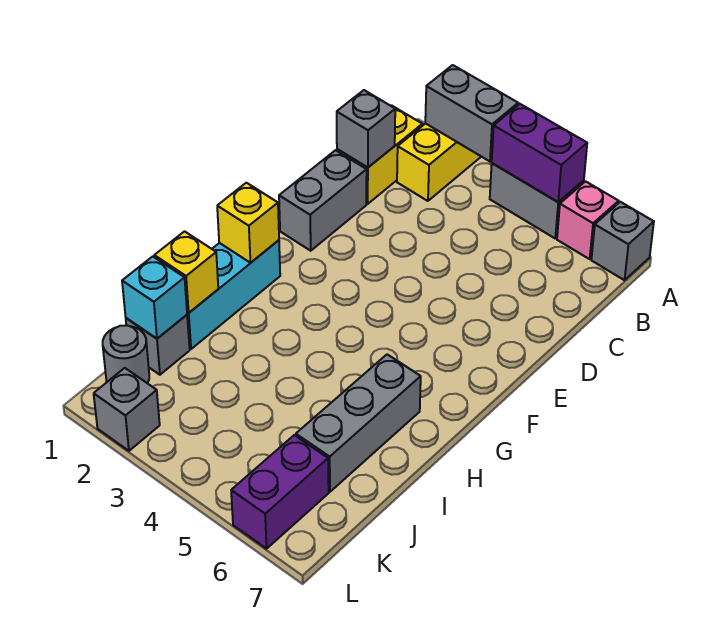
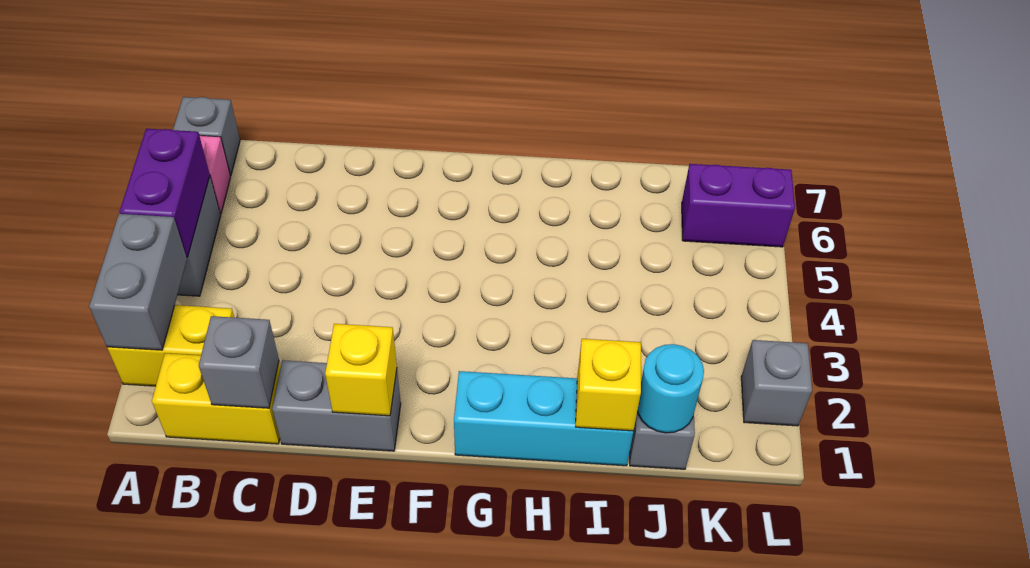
yellow 1x1 brick [217,183,279,263] -> yellow 1x1 brick moved to [325,324,397,416]
grey 1x3 brick [296,354,421,492] -> none
cyan 1x1 brick [122,256,187,339] -> cyan 1x1 round brick [638,344,704,433]
grey 1x1 round brick [103,325,149,383] -> none

